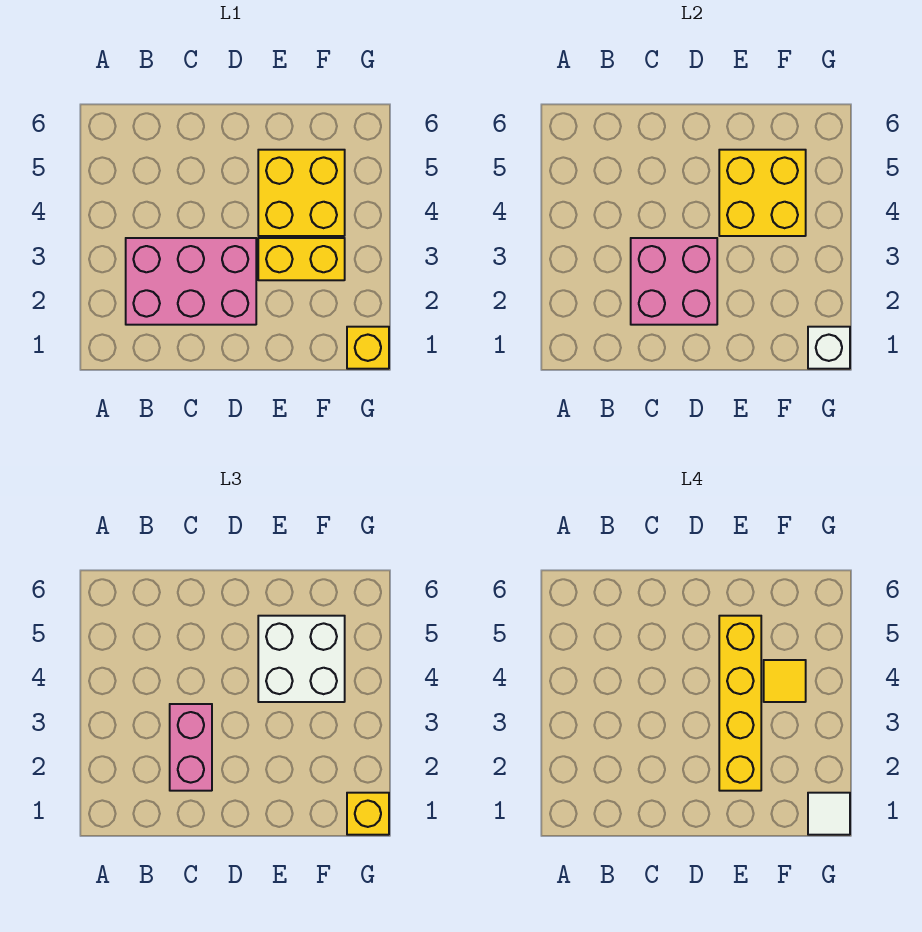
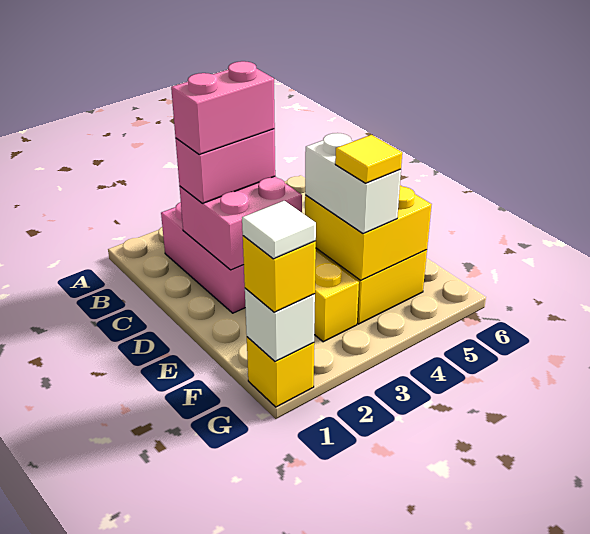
none -> pink 1x2 brick [171,61,275,154]
yellow 1x4 brick [719,616,761,791] -> none
white 2x2 brick [258,616,345,702] -> white 1x2 brick [305,133,401,234]

